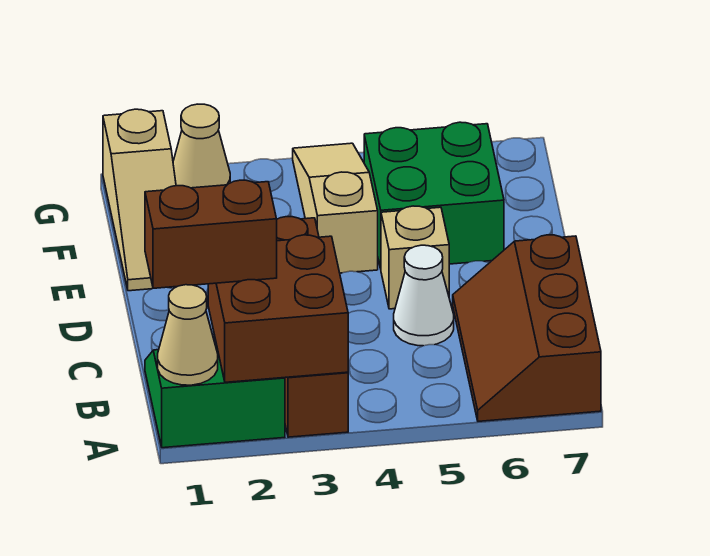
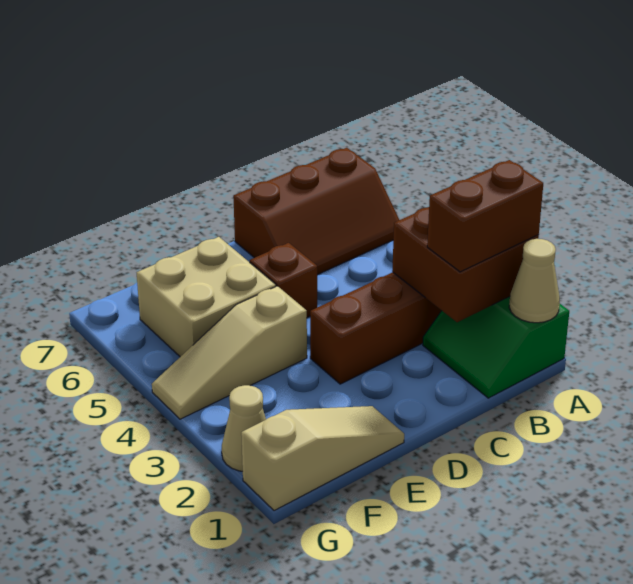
brown 1x2 brick [145,180,277,288] -> brown 1x2 brick turned to [427,160,543,272]
white 1x1 cone [394,245,454,346] -> none
tan 1x1 brick [381,206,449,309] -> brown 1x1 brick [250,243,317,318]
green 2x2 brick [364,122,504,269] -> tan 2x2 brick [137,237,276,357]

